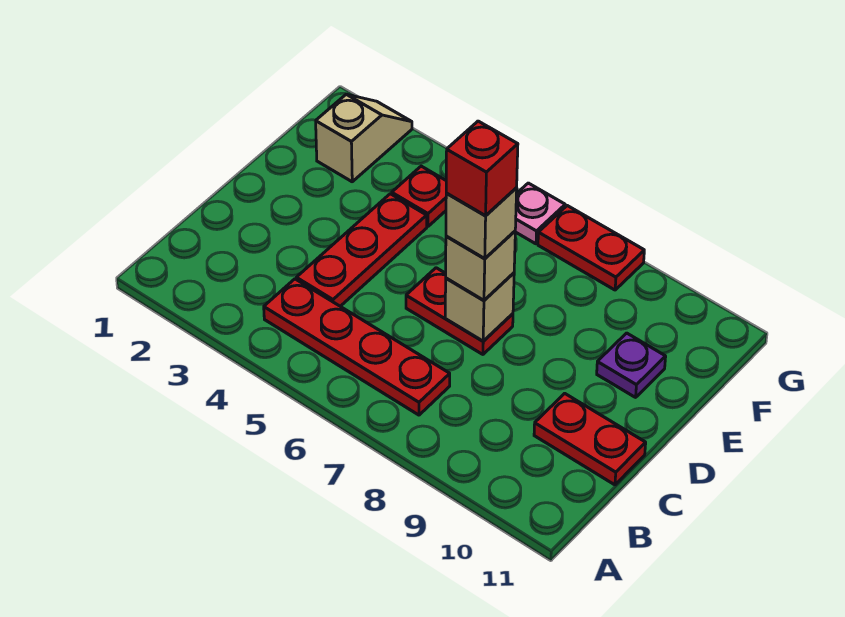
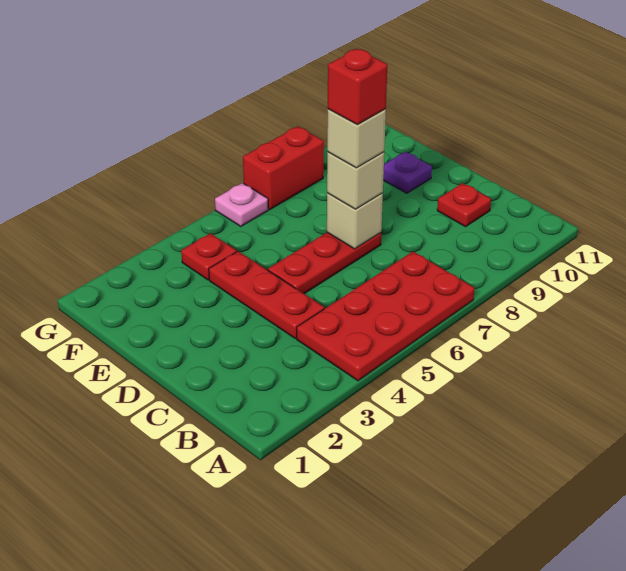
red 1x4 plate [264,279,450,415] -> red 2x4 plate [297,252,474,381]
red 1x2 plate [534,393,646,485] -> red 1x1 plate [437,183,491,227]
red 1x2 plate [406,268,513,354] -> red 1x3 plate [268,233,381,294]
tan 1x2 slope [316,94,412,182] -> none
red 1x2 plate [538,206,644,290] -> red 1x2 brick [243,126,324,210]

